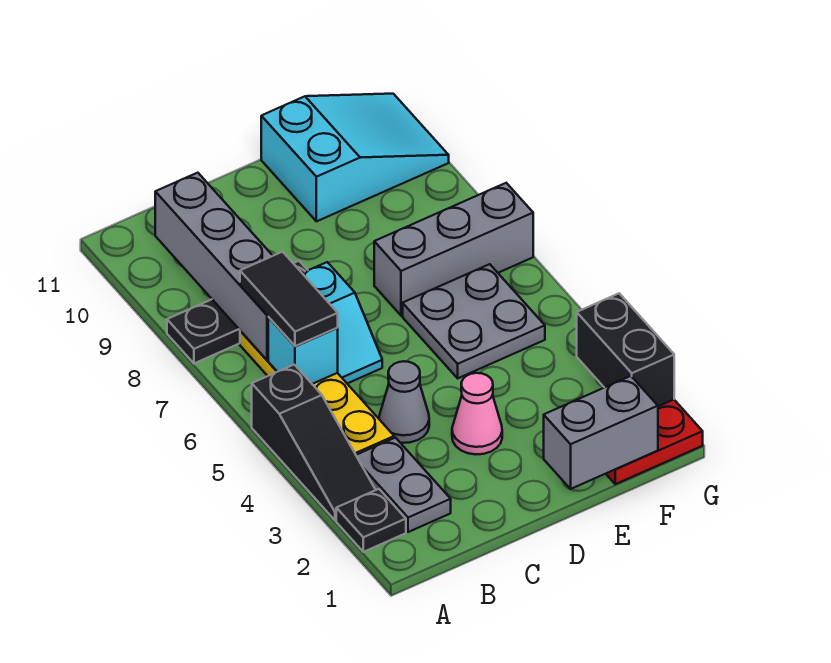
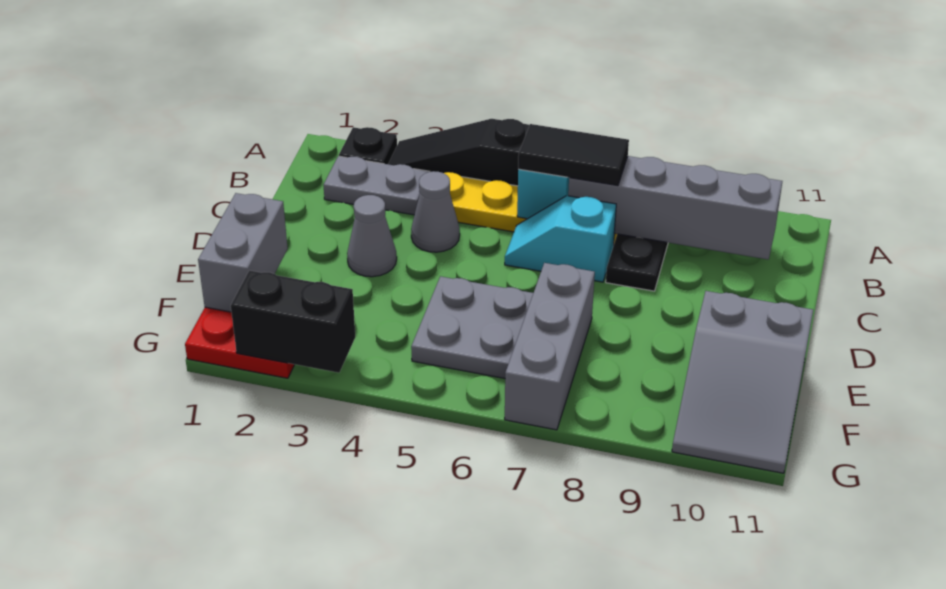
pink 1x1 cone [452,373,502,454] -> grey 1x1 cone [347,195,397,277]
cyan 2x3 slope [261,94,449,221] -> grey 2x3 slope [672,291,813,473]

